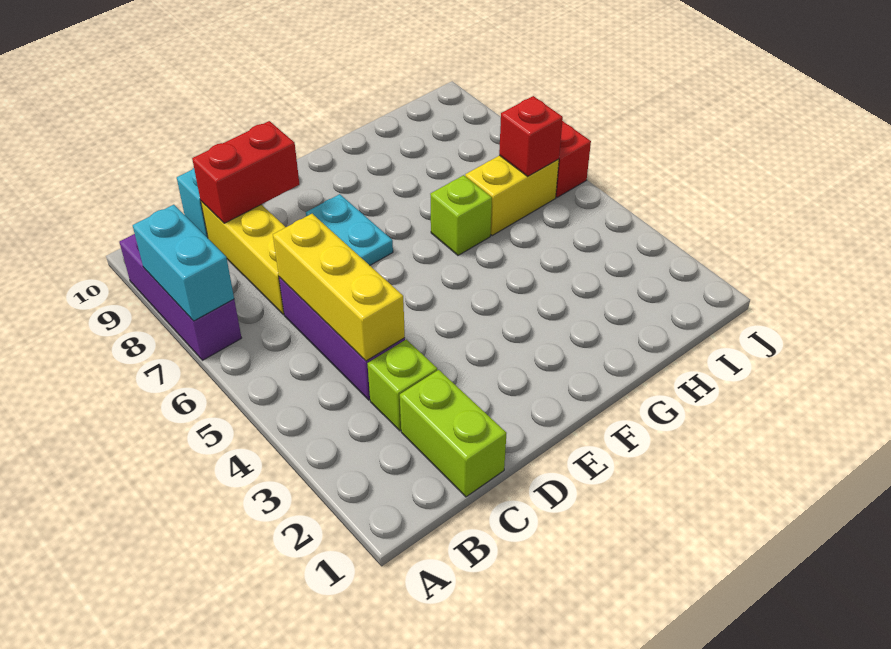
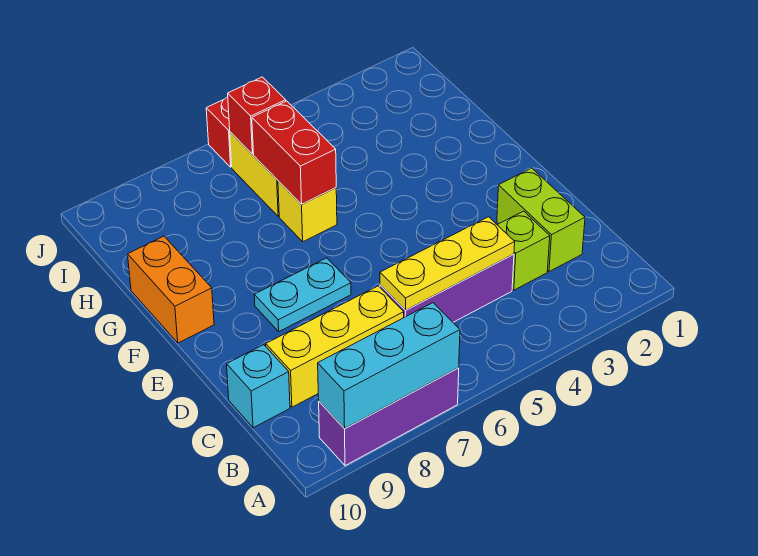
cyan 1x2 brick [133,205,234,321] -> cyan 1x3 brick [318,303,460,429]
lime 1x2 brick [400,370,506,497] -> lime 1x2 brick turned to [497,168,585,272]
yellow 1x3 brick [273,214,405,361] -> yellow 1x3 plate [380,217,515,310]
red 1x2 brick [192,121,299,223] -> red 1x2 brick moved to [252,101,336,204]
none -> orange 1x2 brick [128,236,214,343]
lime 1x1 brick [430,175,492,255] -> yellow 1x1 brick [278,181,337,241]

